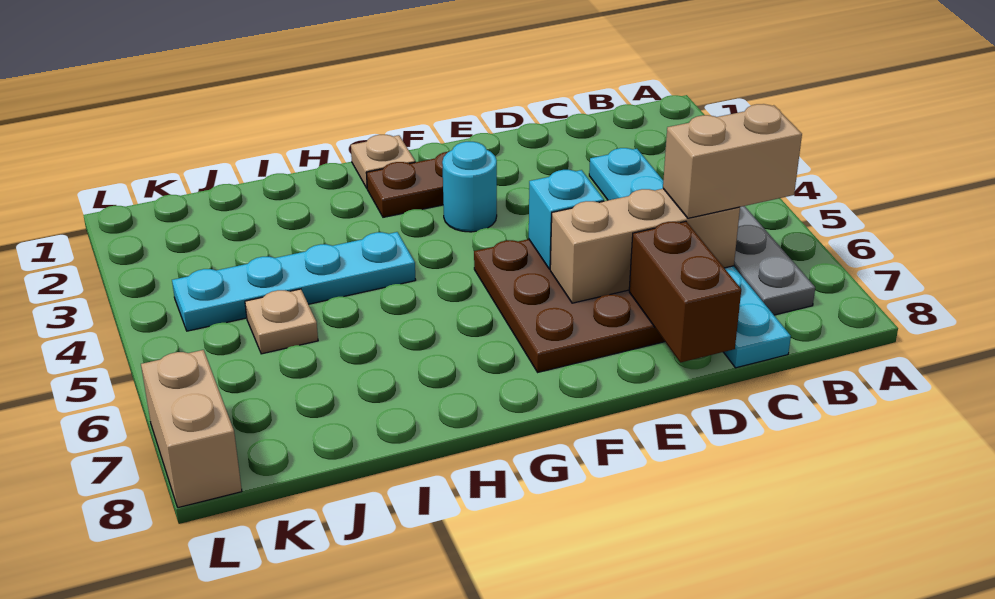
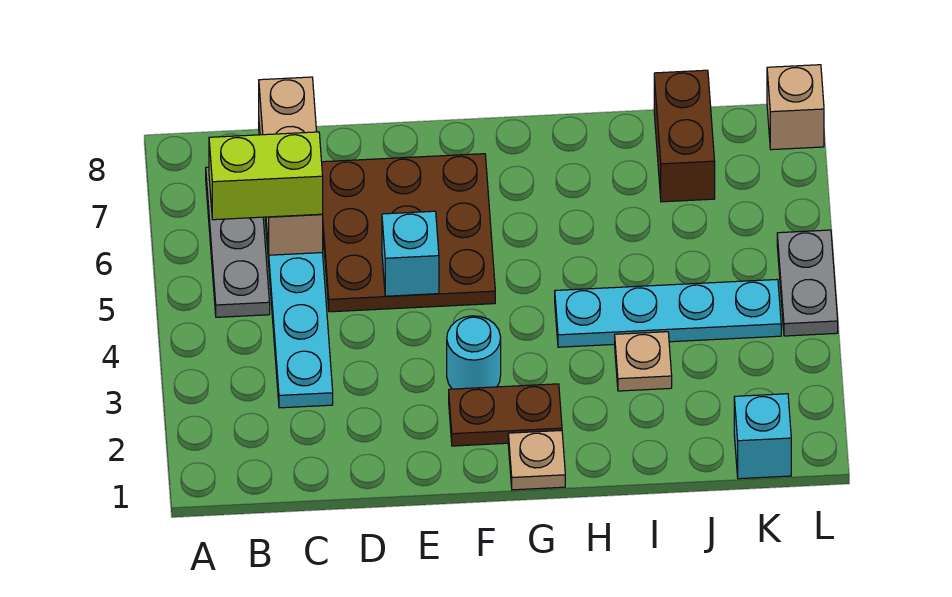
tan 1x2 brick [663,104,802,218] -> lime 1x2 brick [209,132,323,220]
tan 1x3 brick [550,189,740,303] -> tan 1x3 brick turned to [259,77,323,255]
brown 1x2 brick [629,221,741,362] -> brown 1x2 brick moved to [654,70,715,202]
tan 1x1 plate [245,289,318,354] -> tan 1x1 plate moved to [615,332,672,391]
none -> cyan 1x1 brick [734,394,791,479]
none -> grey 1x2 plate [777,230,838,336]
tan 1x2 brick [141,350,242,508] -> tan 1x1 brick [767,65,824,150]

